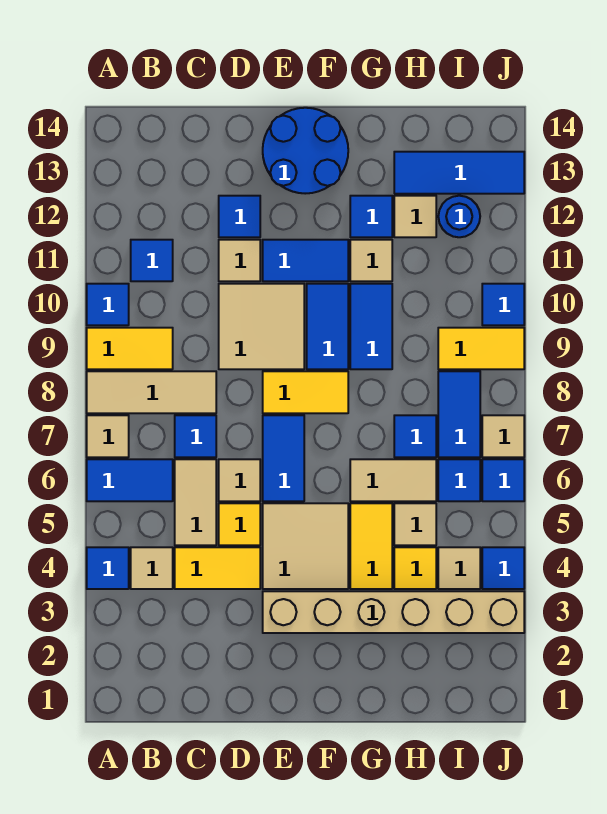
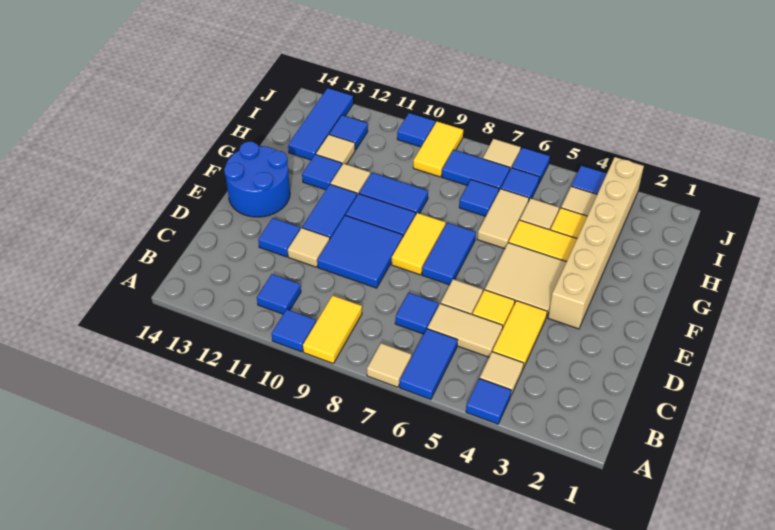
tan 1x3 tile [87,371,216,413] -> none
tan 2x2 tile [219,284,304,369] -> blue 2x2 tile [317,215,403,288]
blue 1x2 tile [263,415,304,501] -> blue 1x2 tile turned to [422,223,476,285]
blue 1x1 round brick [438,196,480,237] -> blue 1x1 tile [329,115,368,150]

